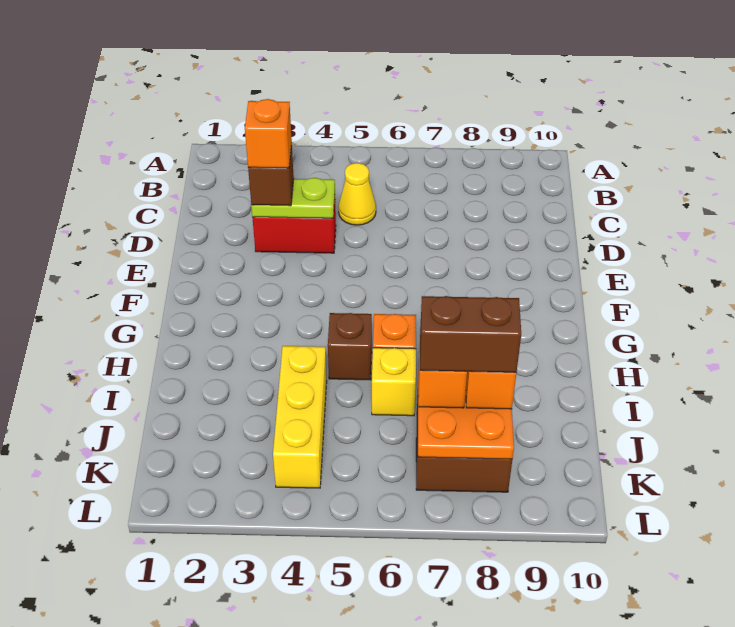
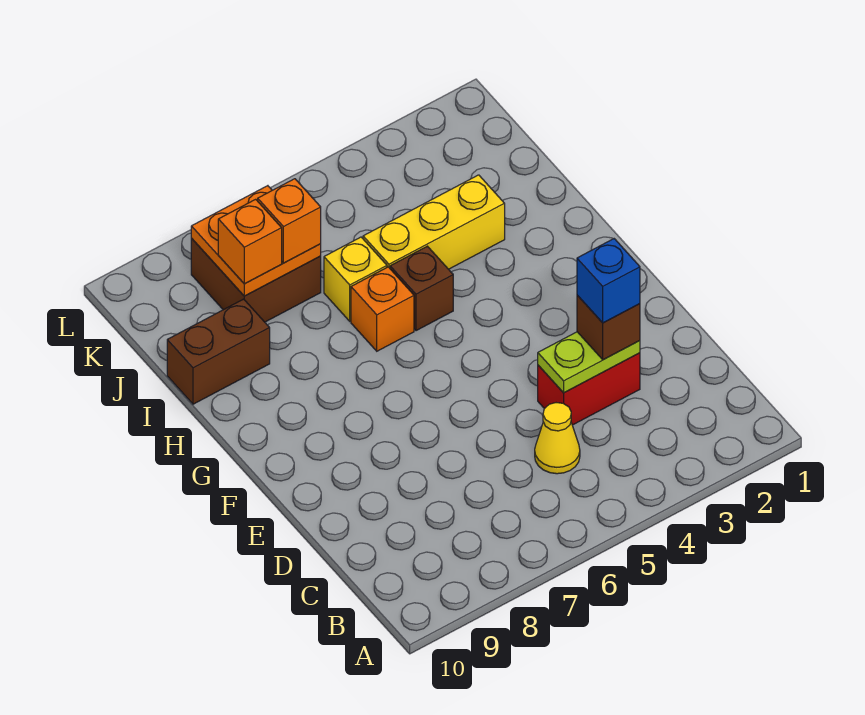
orange 1x1 brick [245,99,292,168] -> blue 1x1 brick [577,239,640,323]
yellow 1x3 brick [273,346,327,488] -> yellow 1x3 brick turned to [363,175,505,269]
brown 1x2 brick [420,296,521,372] -> brown 1x2 brick moved to [167,299,270,404]

